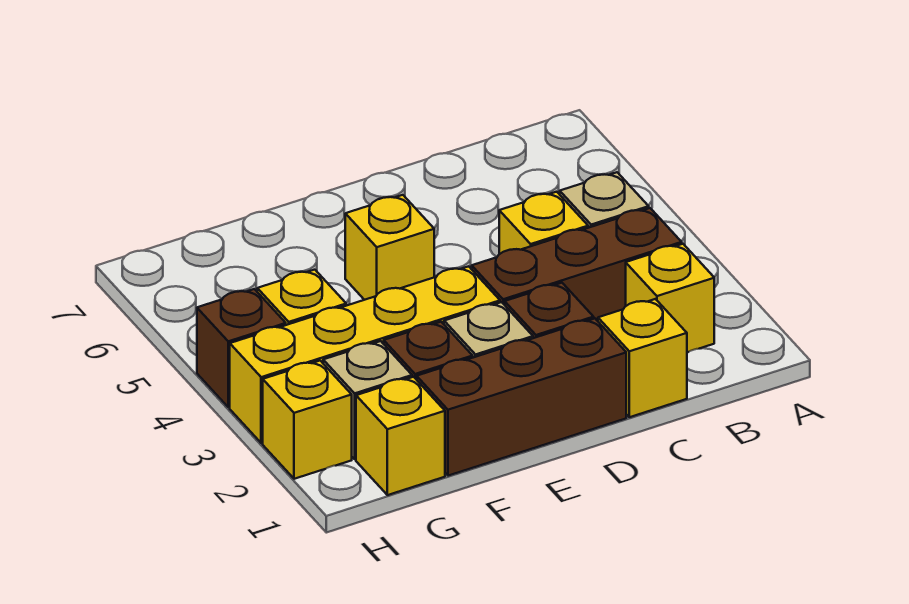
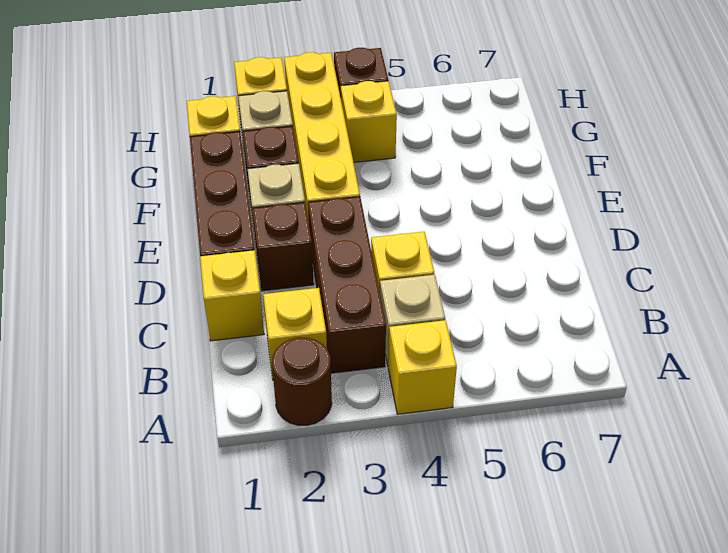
none -> brown 1x1 round brick [272,337,332,425]
yellow 1x1 brick [345,195,434,300] -> yellow 1x1 brick moved to [388,320,457,414]

